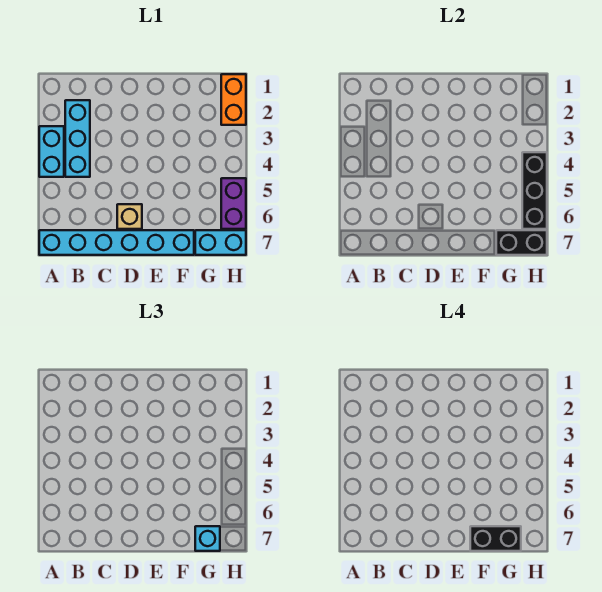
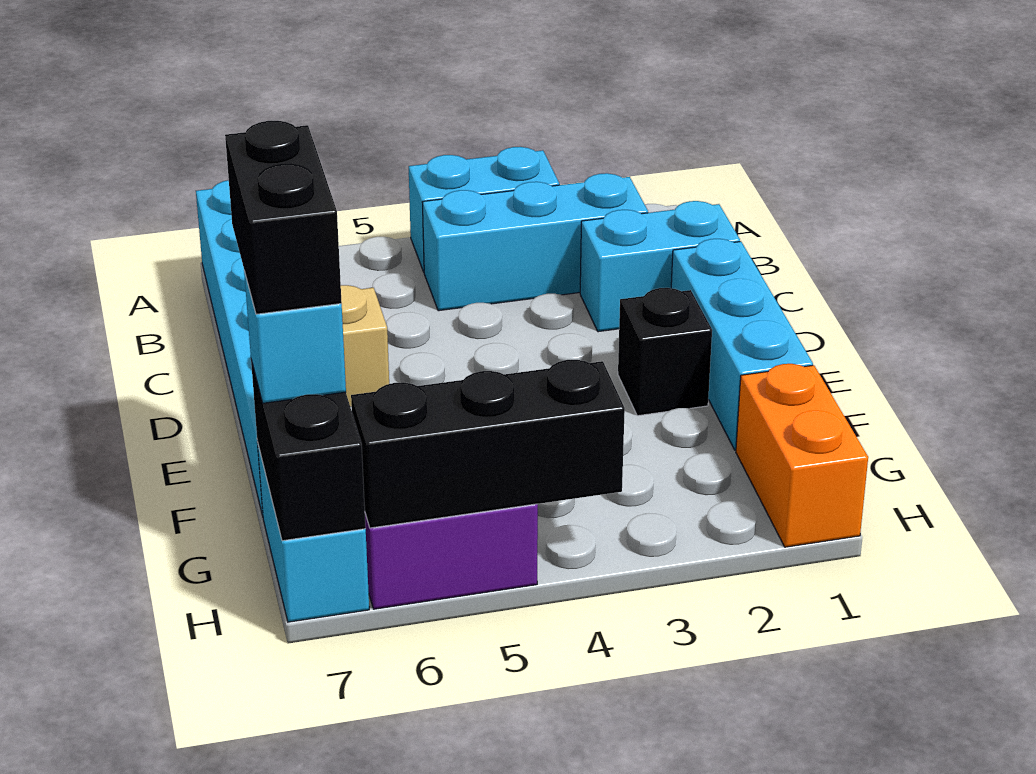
none -> cyan 1x2 brick [580,201,740,332]
none -> cyan 1x3 brick [671,239,813,450]
none -> black 1x1 brick [618,288,712,416]
orange 1x2 brick [221,74,246,125] -> orange 1x2 brick turned to [736,364,868,547]

